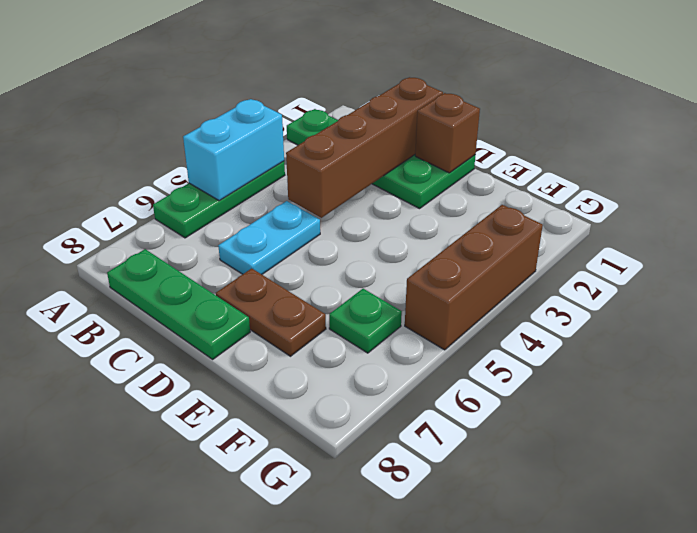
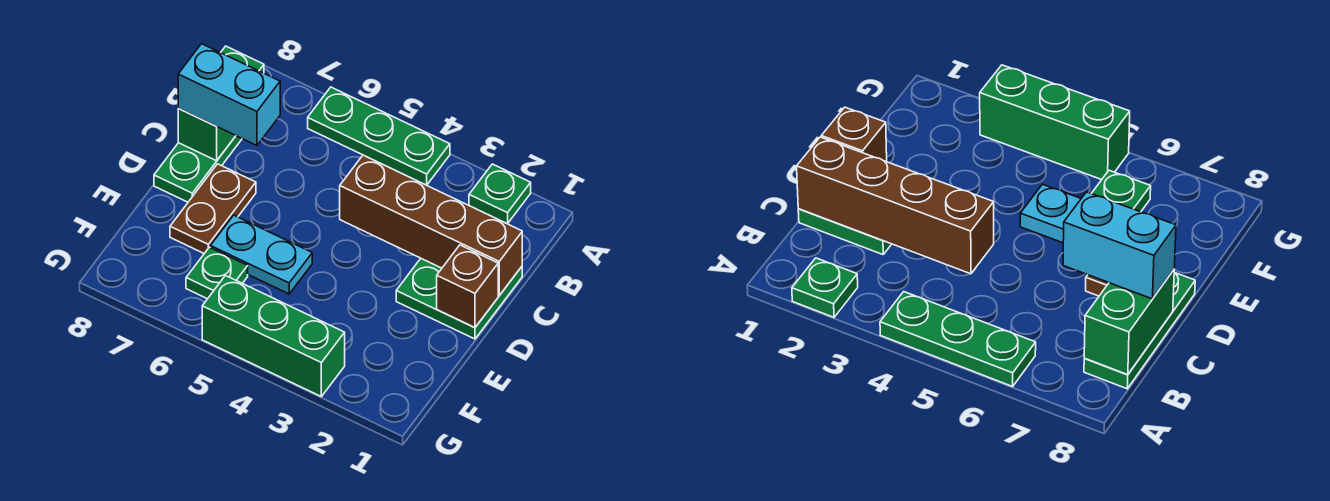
cyan 1x2 brick [183,99,284,201] -> cyan 1x2 brick moved to [178,44,280,145]
none -> green 1x2 brick [178,46,264,161]
cyan 1x2 plate [218,201,320,274] -> cyan 1x2 plate moved to [210,215,312,294]
brown 1x3 brick [405,205,543,350] -> green 1x3 brick [202,276,345,396]

